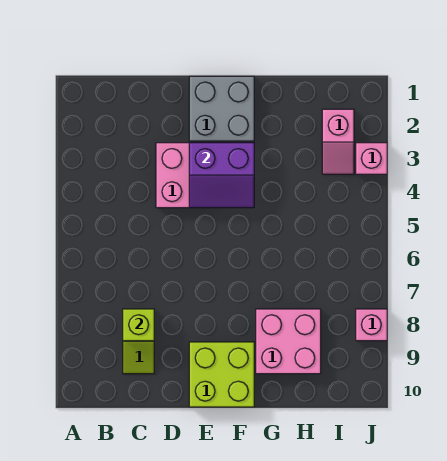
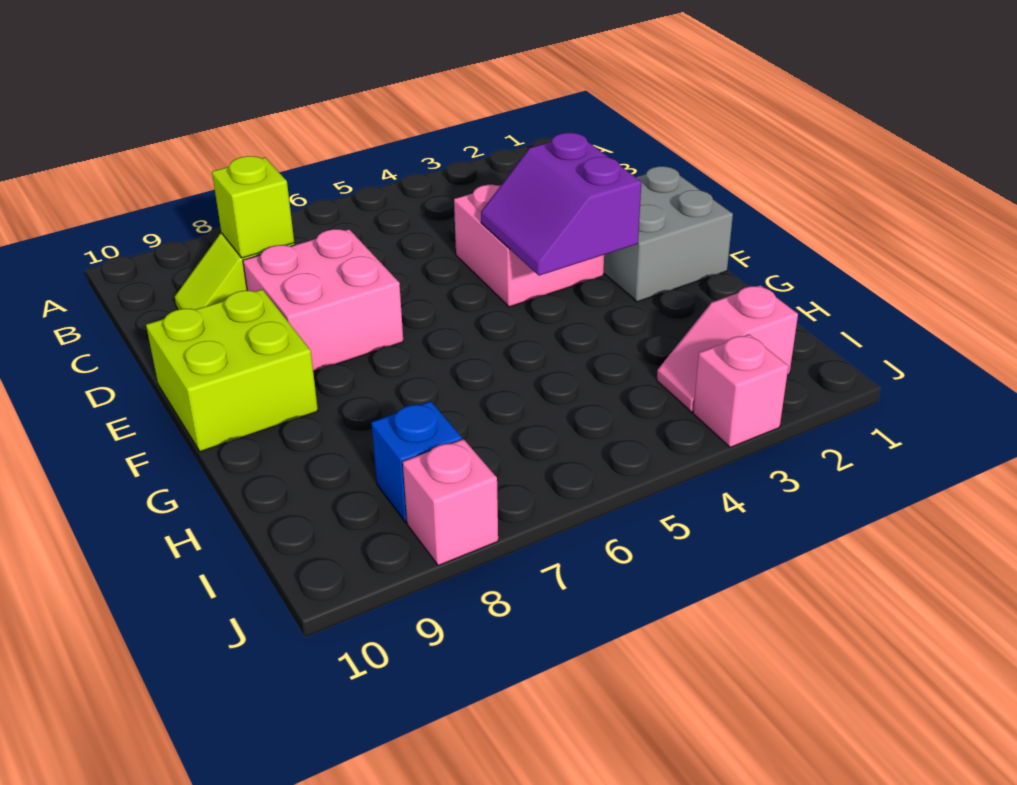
pink 2x2 brick [256,309,321,374] -> pink 2x2 brick moved to [243,229,403,372]
none -> blue 1x1 brick [371,401,462,523]

